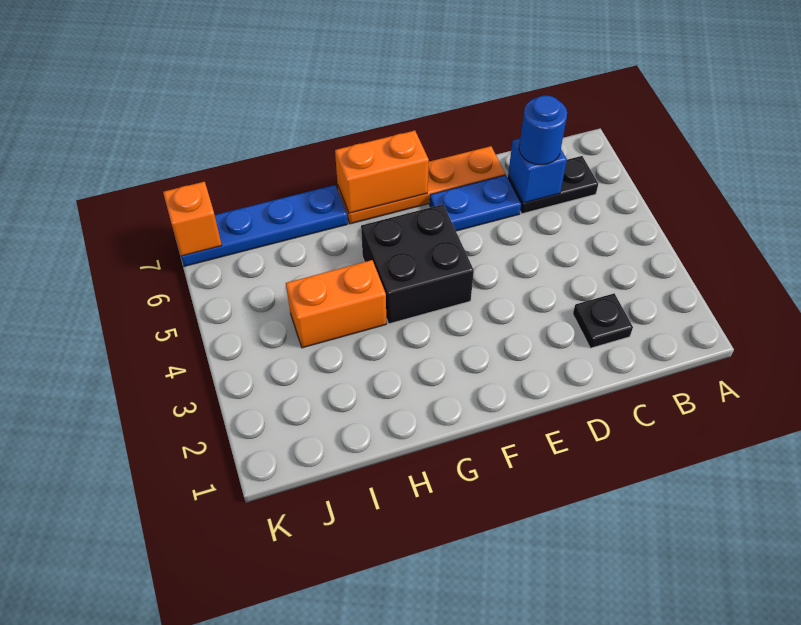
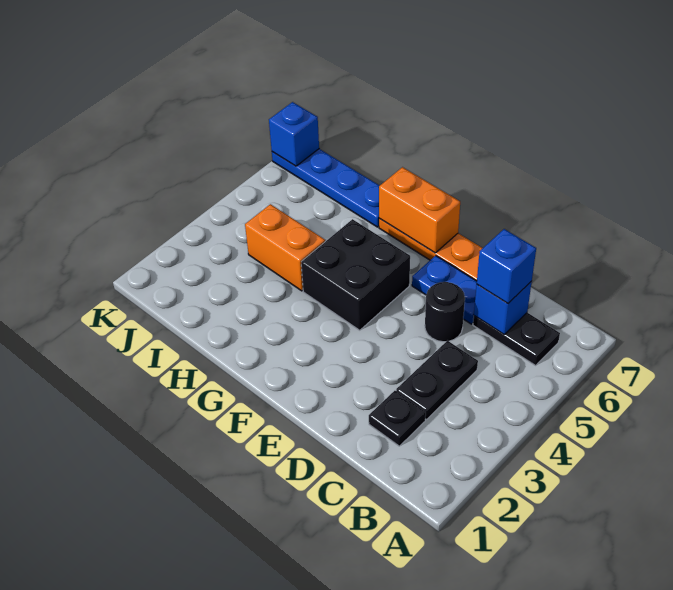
none -> black 1x2 plate [396,341,478,420]
blue 1x1 round brick [519,95,567,165] -> blue 1x1 brick [477,229,536,303]
none -> black 1x1 round brick [425,282,465,342]
orange 1x1 brick [163,182,222,256] -> blue 1x1 brick [269,102,319,166]

